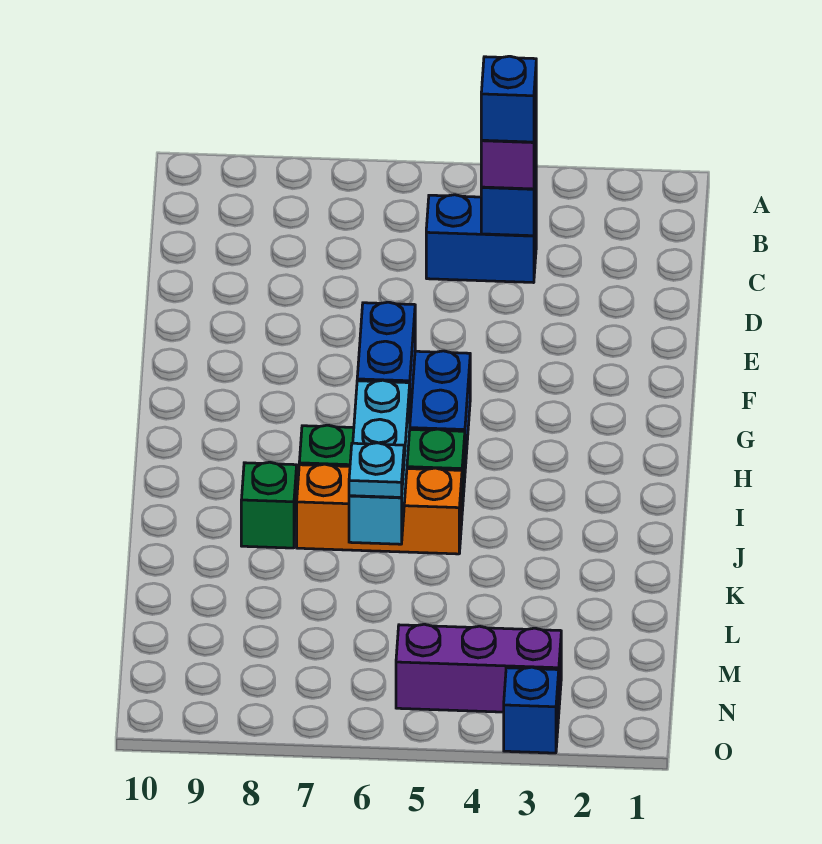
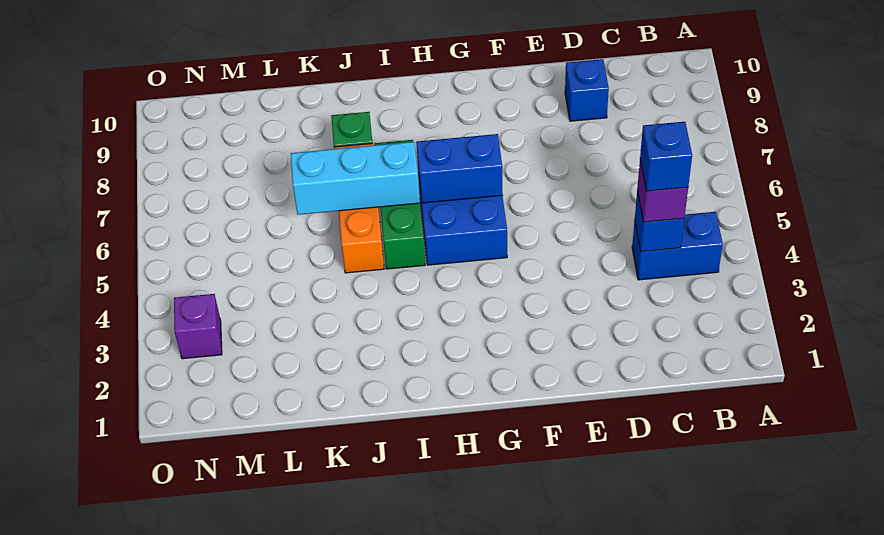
blue 1x2 brick [426,195,536,283] -> blue 1x2 brick turned to [632,212,723,280]
cyan 1x1 plate [349,443,404,497] -> none
purple 1x3 brick [396,624,561,712] -> purple 1x1 brick [174,294,222,359]
blue 1x1 brick [504,667,559,753] -> blue 1x1 brick moved to [565,59,609,121]

